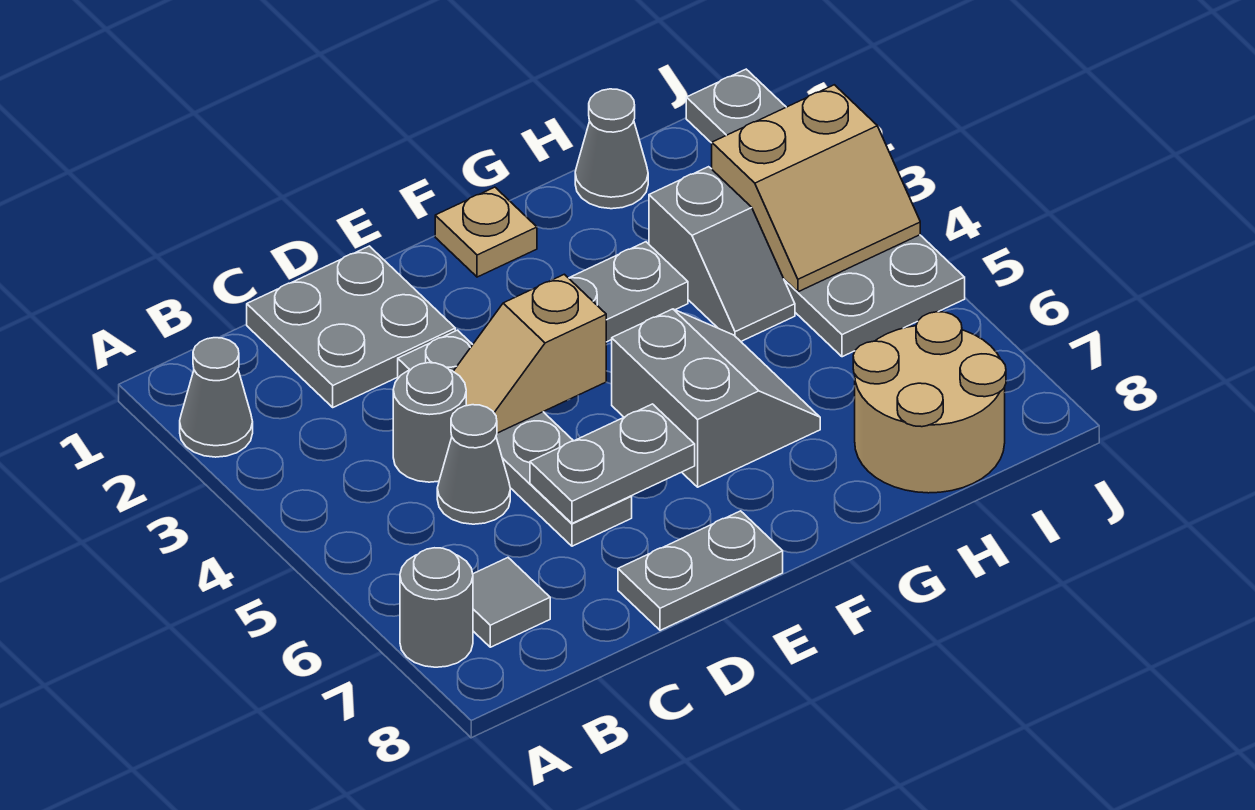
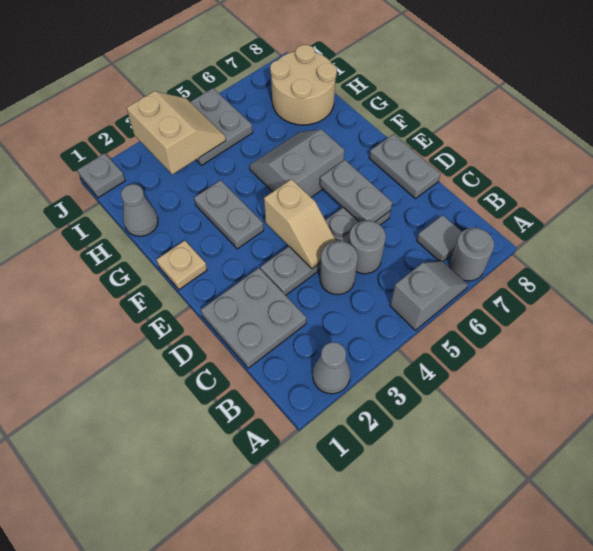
grey 1x1 cone [437,405,510,524] -> grey 1x1 round brick [349,221,386,274]
grey 1x2 slope [649,167,795,341] -> grey 1x2 slope moved to [390,261,468,330]

